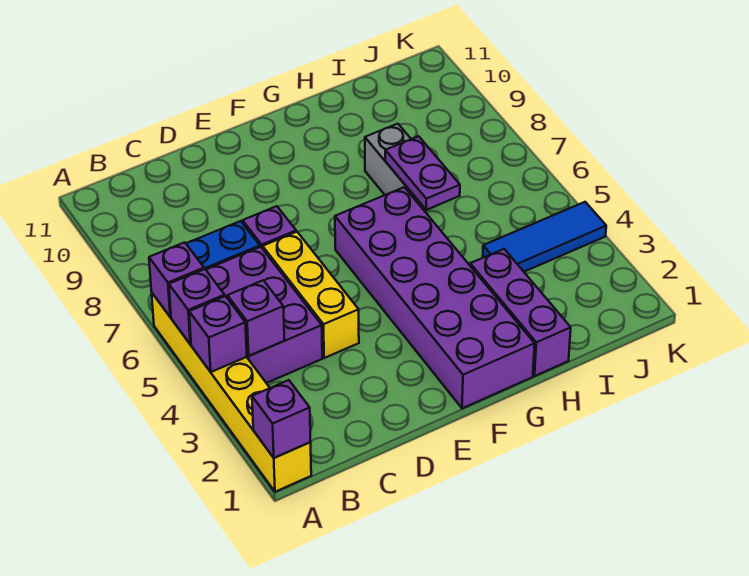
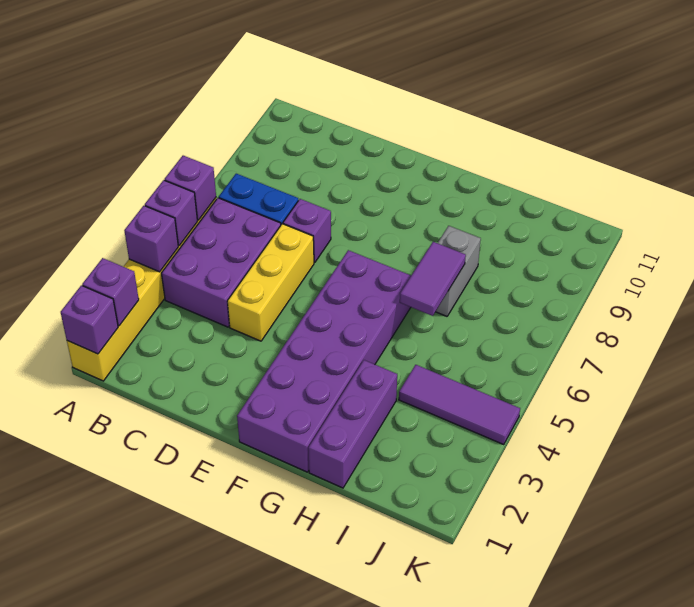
purple 1x1 brick [227,280,284,356] -> purple 1x1 brick moved to [82,258,139,326]
purple 1x2 plate [385,136,460,210] -> purple 1x2 tile [400,242,466,316]
blue 1x3 tile [483,202,606,272] -> purple 1x3 tile [399,365,520,444]

